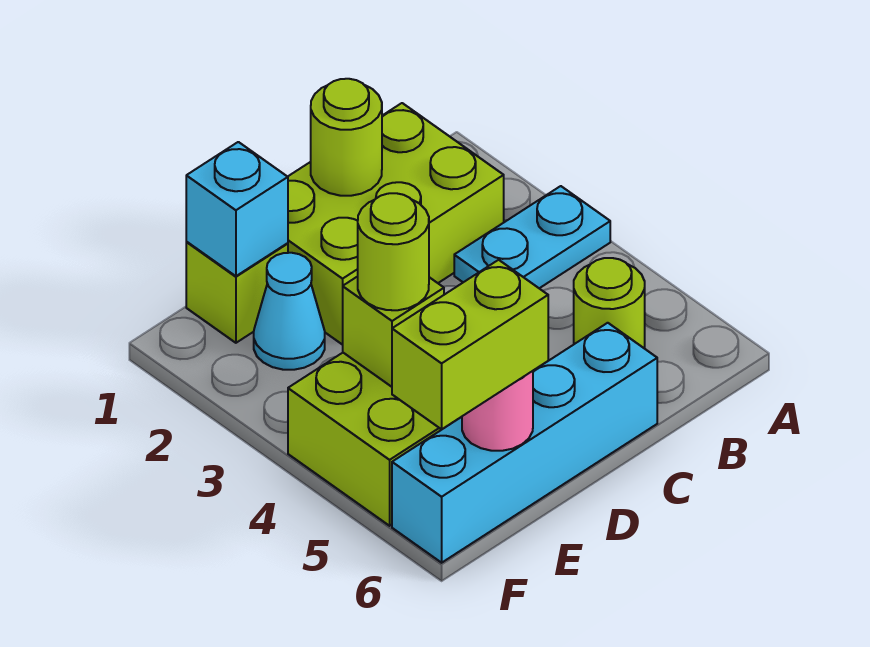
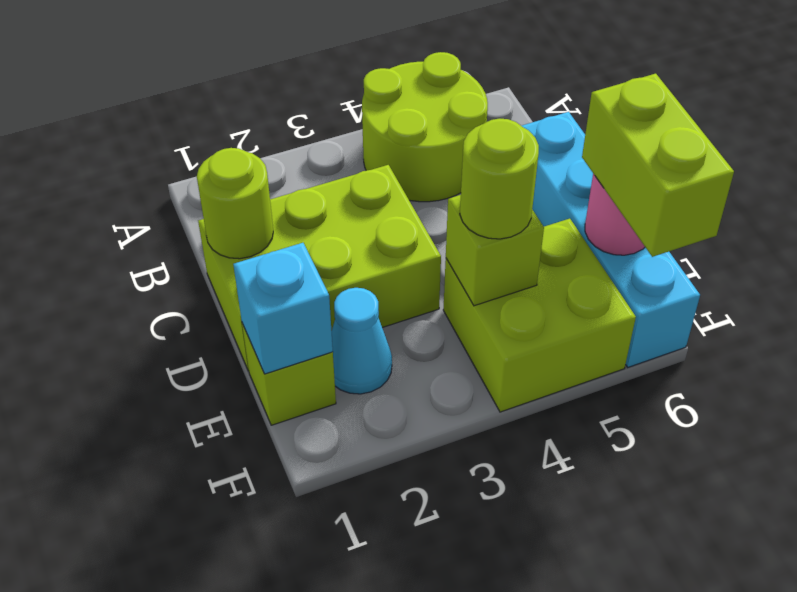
cyan 1x2 plate [454,186,610,288] -> none
lime 2x3 brick [288,103,504,345] -> lime 2x3 brick turned to [198,165,441,371]
lime 1x1 round brick [574,258,645,349] -> lime 2x2 round brick [362,52,488,202]

